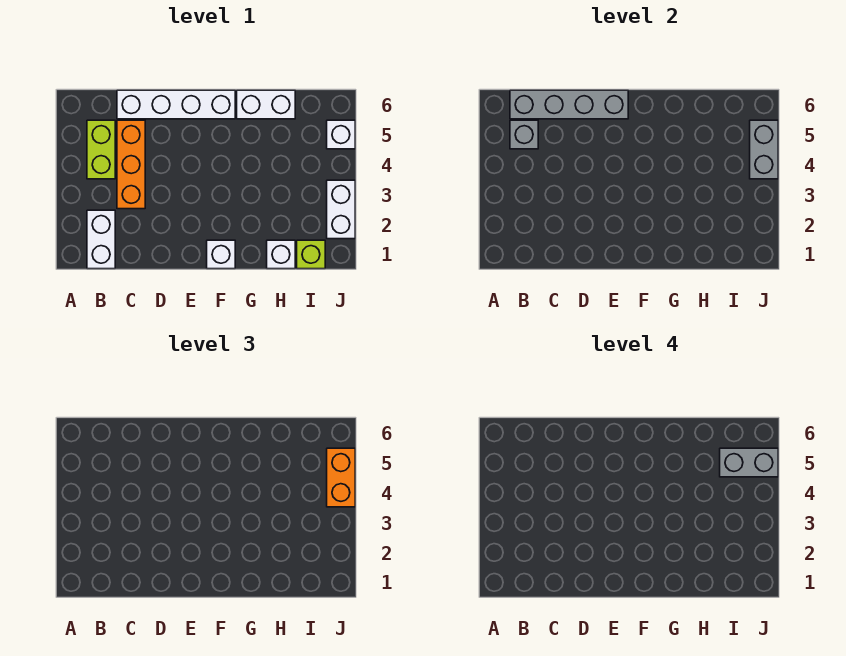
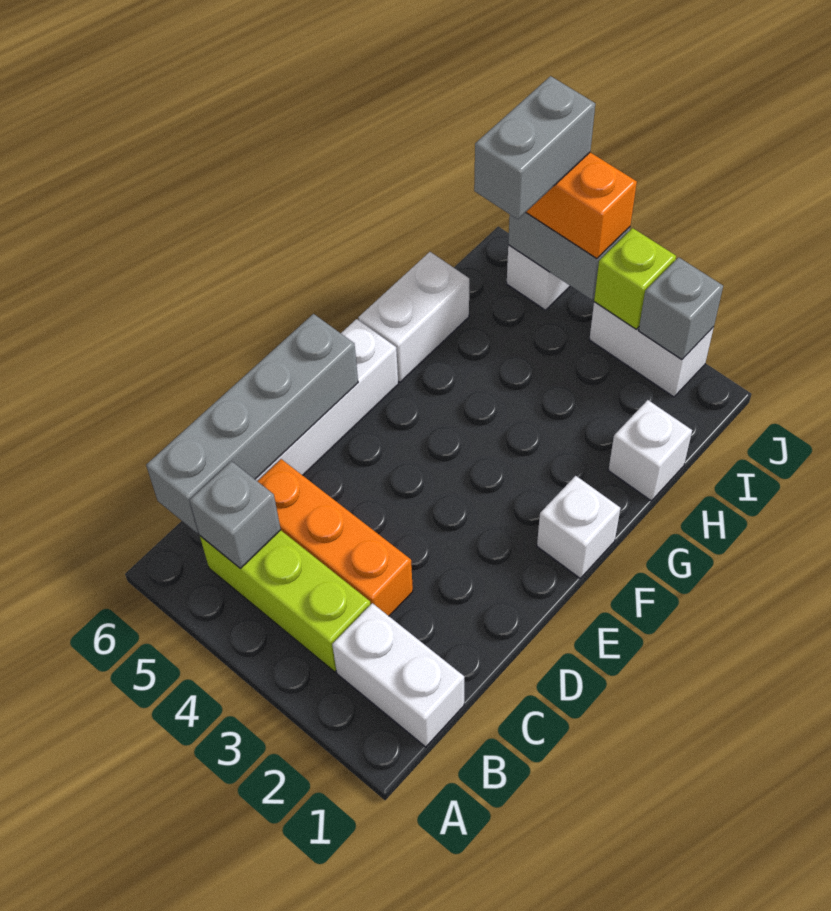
lime 1x2 brick [87,120,115,179] -> lime 1x3 brick [200,530,370,672]
lime 1x1 brick [297,240,325,269] -> lime 1x1 brick moved to [594,228,676,329]
none -> grey 1x1 brick [639,257,723,360]

